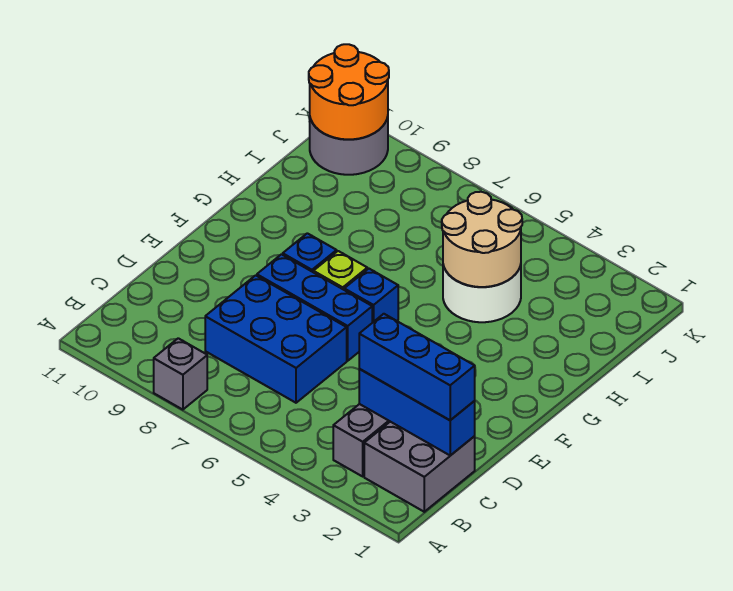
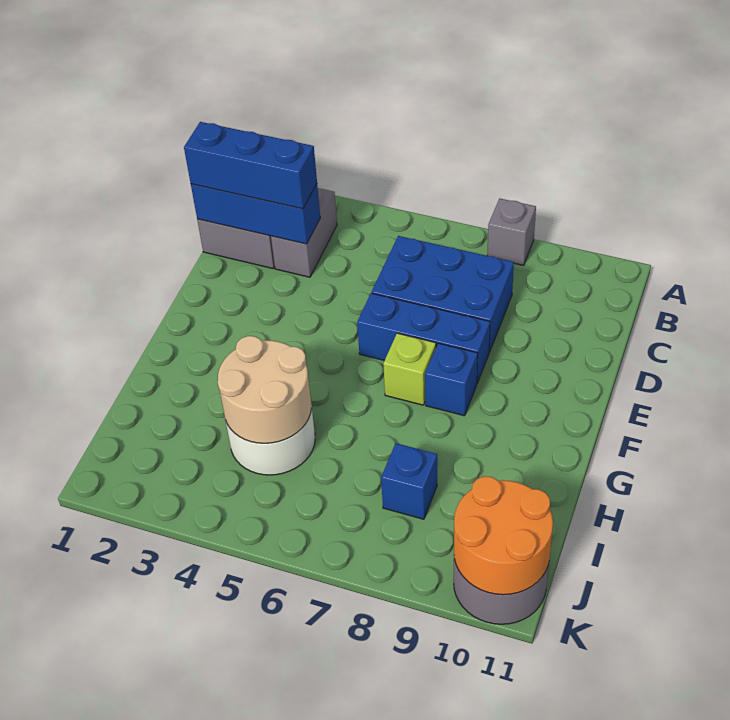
blue 1x1 brick [344,269,398,323] -> blue 1x1 brick moved to [381,443,437,519]

